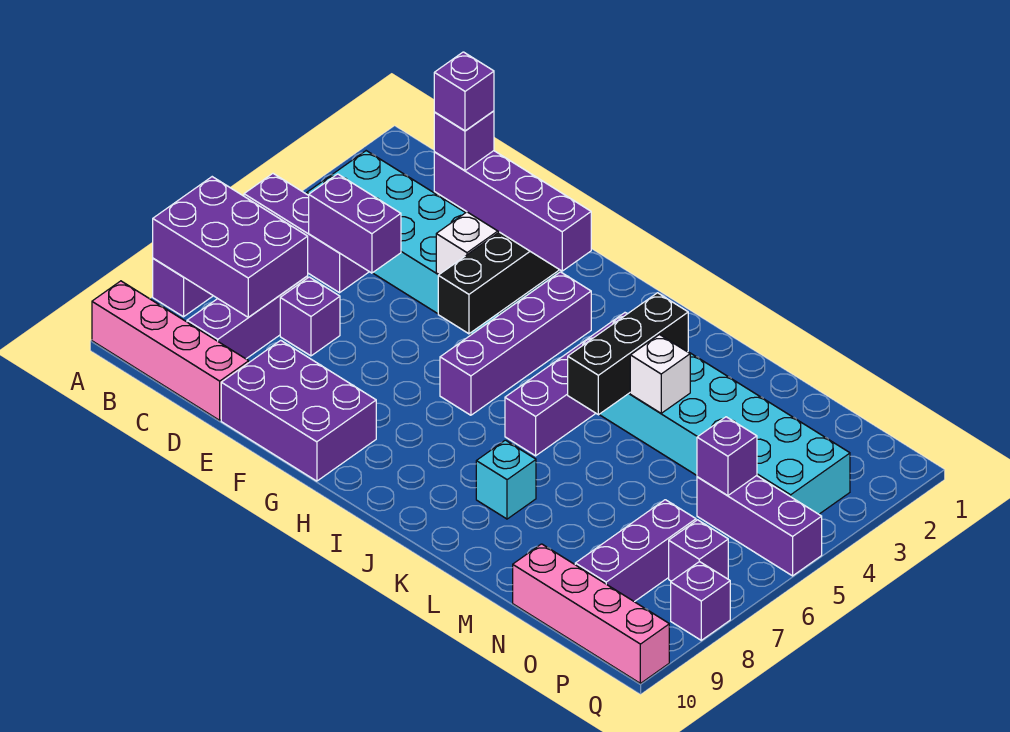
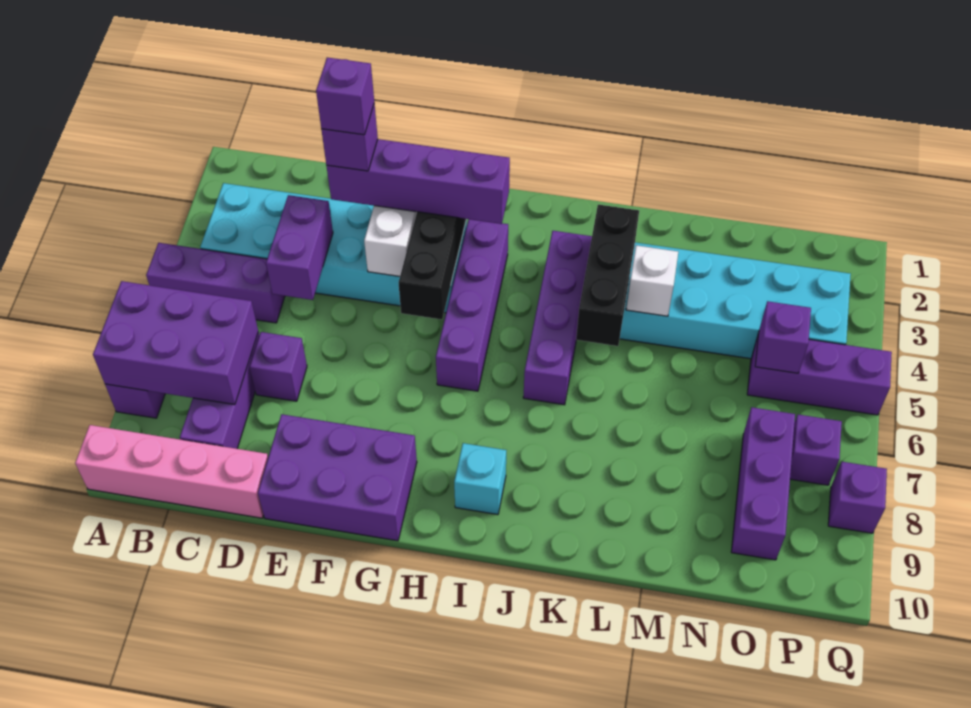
purple 1x2 brick [309,174,401,273] -> purple 1x2 brick turned to [266,195,333,300]
cyan 1x1 brick [476,440,536,519] -> cyan 1x1 brick moved to [454,443,506,515]
pink 1x4 brick [513,544,669,683] -> none

